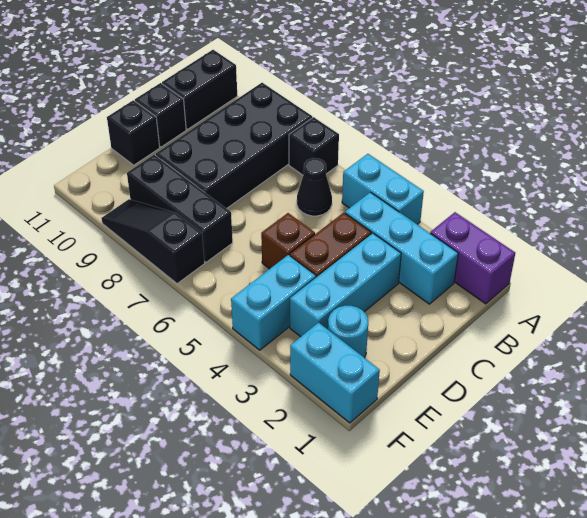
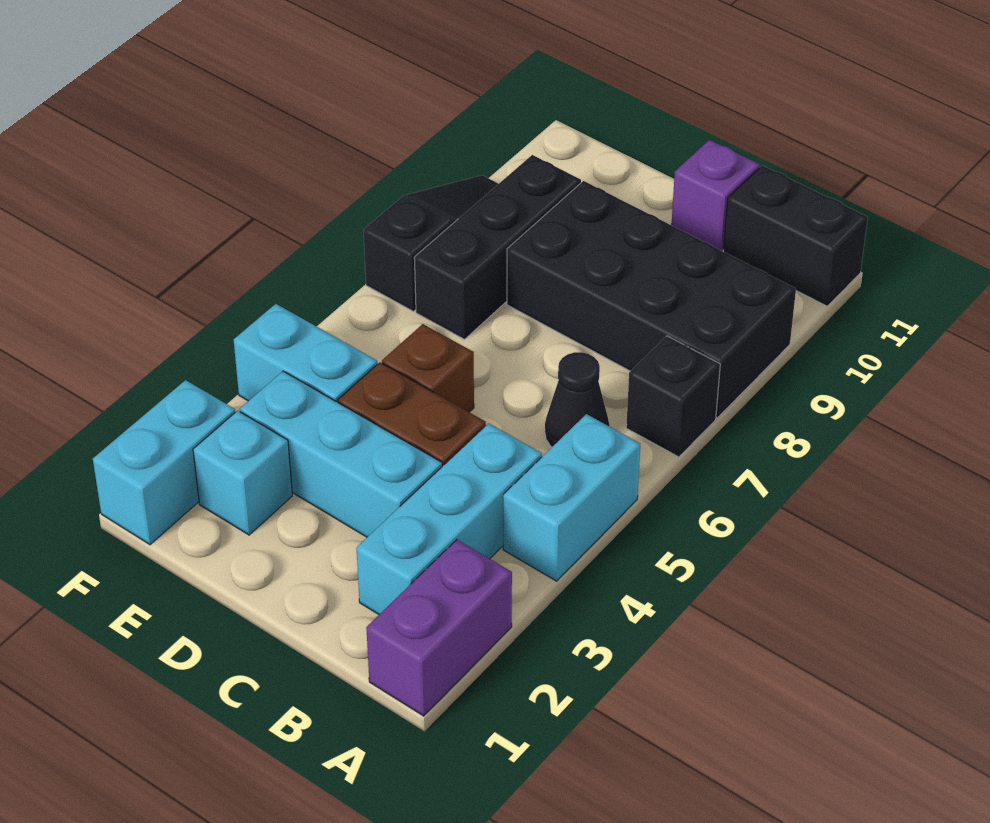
black 1x1 brick [135,83,186,147] -> purple 1x1 brick [671,140,760,251]
black 1x1 brick [107,100,160,165] -> none
cyan 1x1 round brick [328,306,368,358] -> cyan 1x1 brick [193,411,292,535]

